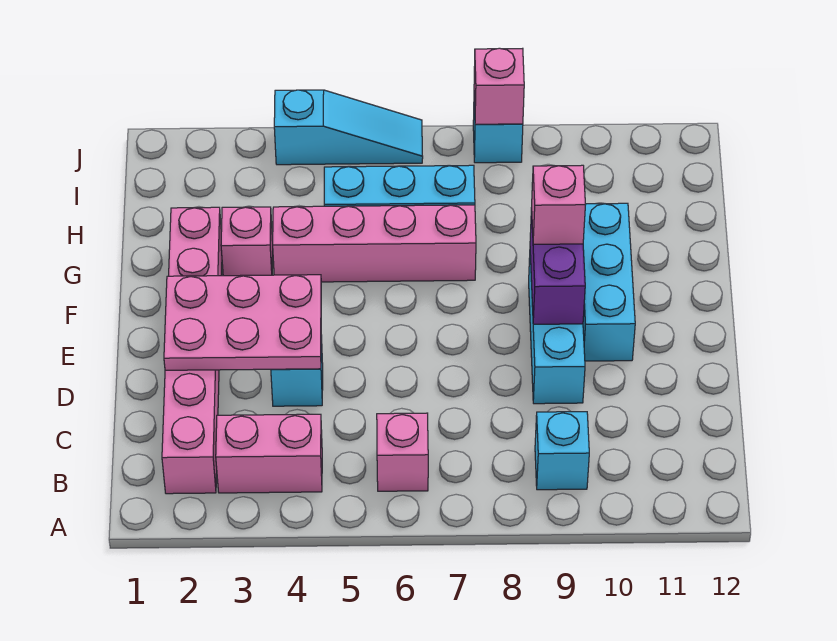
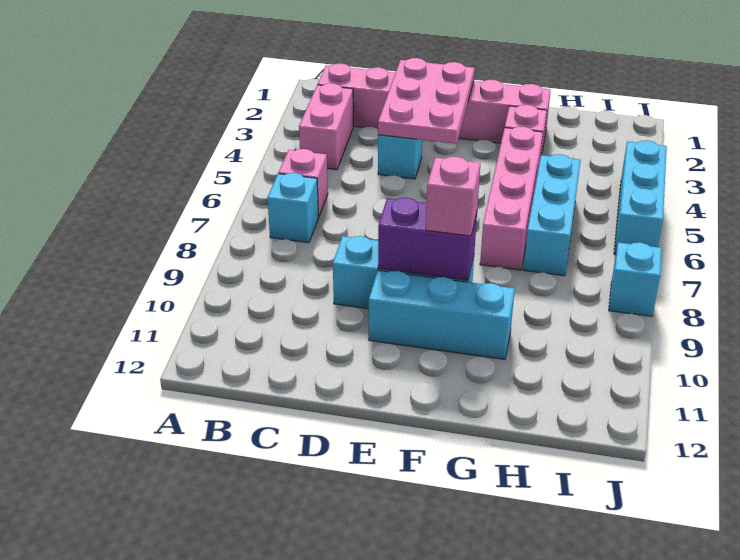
cyan 1x1 brick [535,412,589,490] -> cyan 1x1 brick moved to [267,173,318,243]
cyan 1x3 slope [274,90,423,165] -> cyan 1x3 brick [614,140,667,255]
pink 1x1 brick [474,48,524,124] -> none

